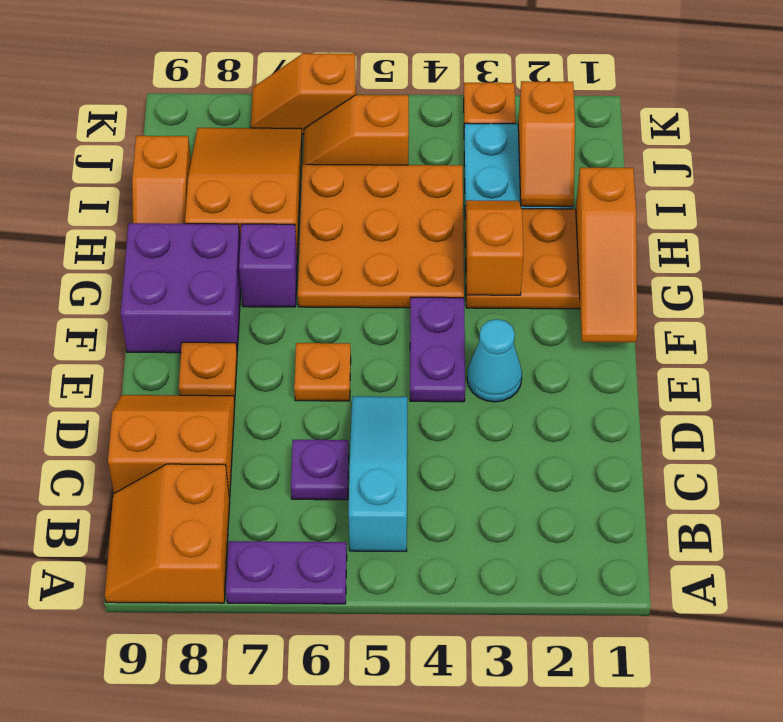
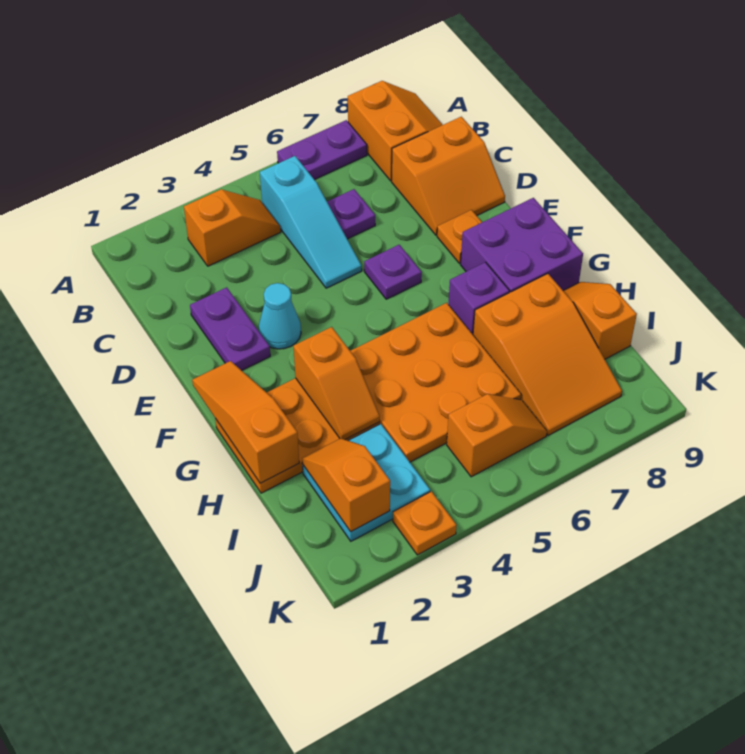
purple 1x2 plate [410,297,465,402] -> purple 1x2 plate moved to [190,287,270,370]
orange 1x1 plate [294,343,351,401] -> purple 1x1 plate [364,245,422,299]
orange 1x2 slope [251,53,356,134] -> orange 1x2 slope moved to [184,189,281,266]

